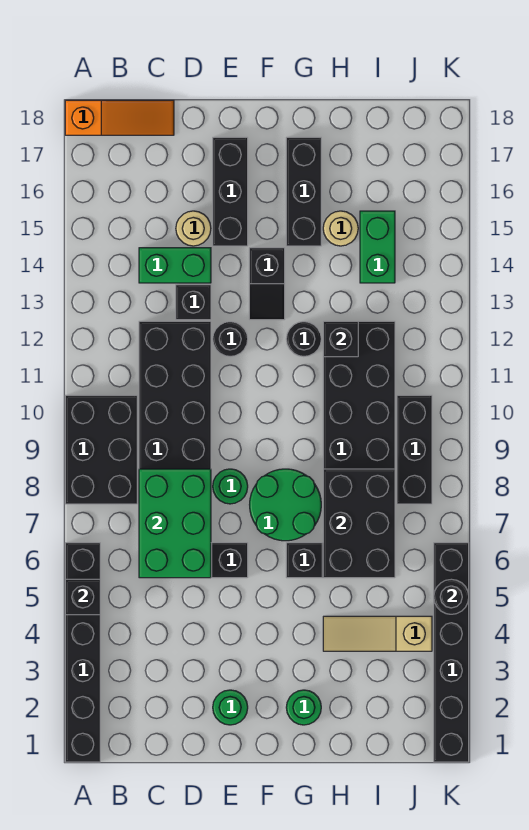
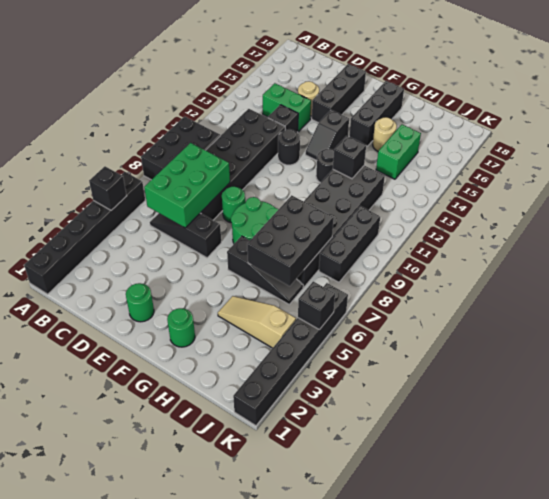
orange 1x3 slope [65,100,174,135] -> none
black 1x1 round brick [434,579,469,614] -> black 1x1 brick [298,281,335,330]

